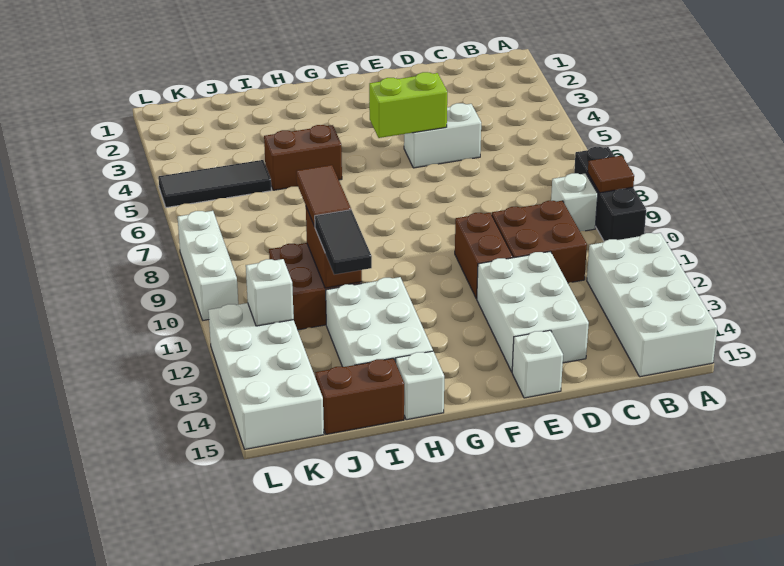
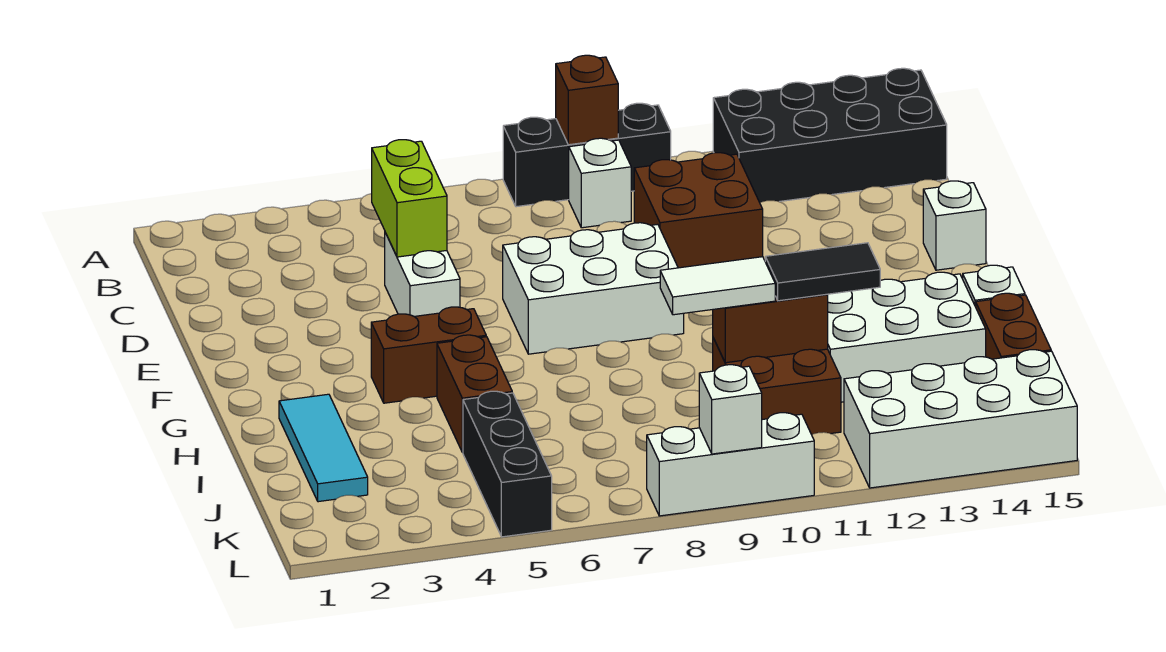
brown 1x1 tile [588,156,634,193] -> brown 1x1 brick [556,55,618,145]
white 2x4 brick [587,233,717,377] -> black 2x4 brick [713,68,947,203]
white 2x3 brick [477,251,589,372] -> white 2x3 brick moved to [503,223,684,354]
lime 1x2 brick [369,72,447,138] -> lime 1x2 brick moved to [372,140,447,257]
brown 1x2 brick [455,213,513,299] -> brown 1x2 brick moved to [371,307,486,403]
none -> cyan 1x3 tile [279,394,368,502]
brown 1x2 tile [296,165,351,227] -> white 1x2 tile [660,257,775,315]
black 1x3 tile [158,160,271,208] -> black 1x3 brick [463,391,552,537]
white 1x1 brick [246,259,294,326] -> white 1x1 brick moved to [699,365,762,454]

